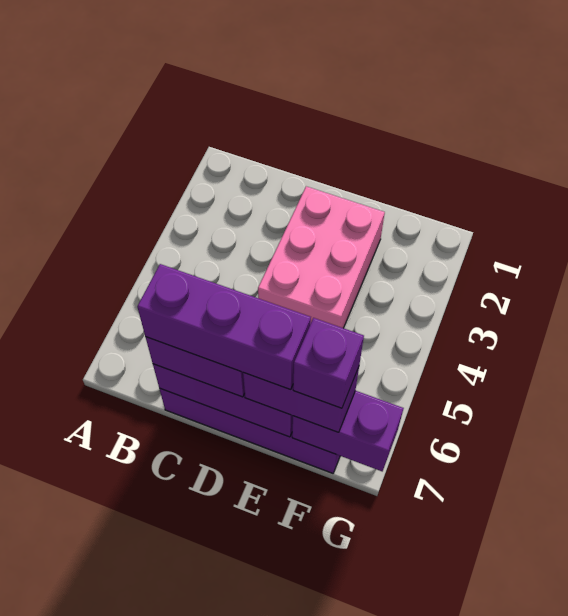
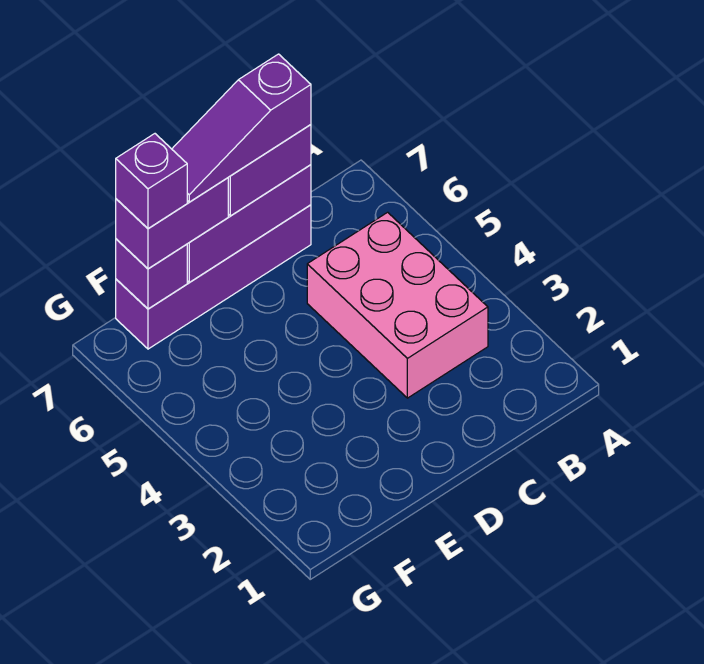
purple 1x3 brick [137,264,311,389] -> purple 1x3 slope [172,54,311,202]
pink 2x3 brick [258,186,385,328] -> pink 2x3 brick moved to [307,212,488,398]
purple 1x2 brick [292,391,404,471] -> purple 1x1 brick [116,239,187,309]

